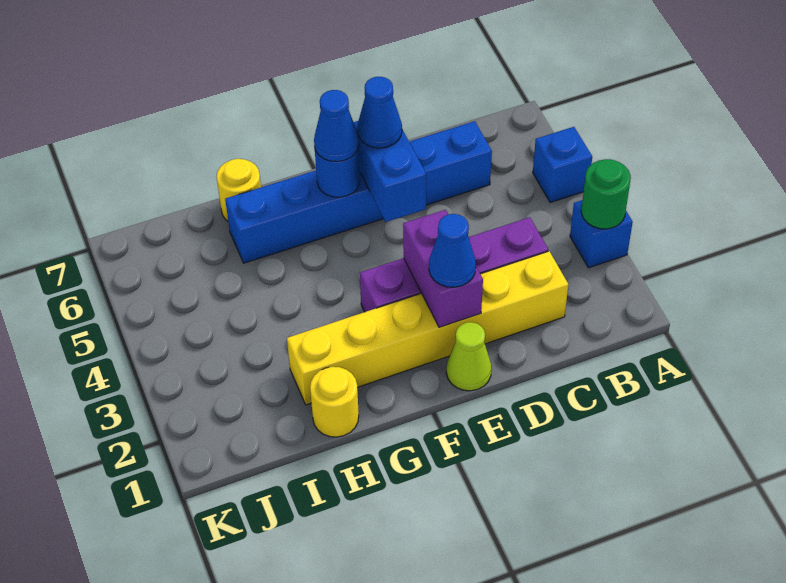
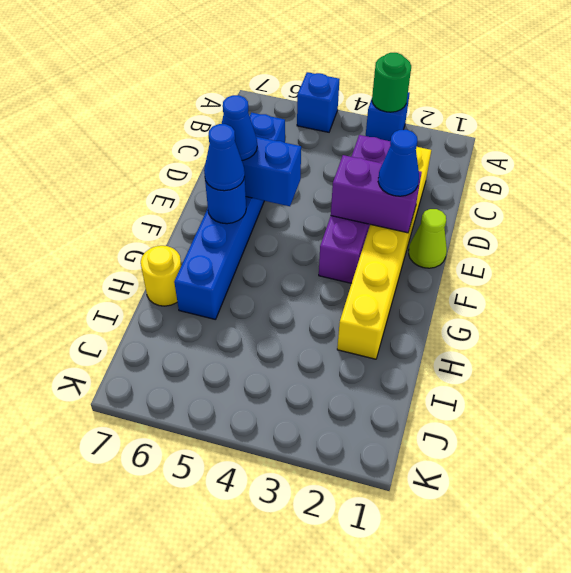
yellow 1x1 round brick [310,367,359,437] -> none

